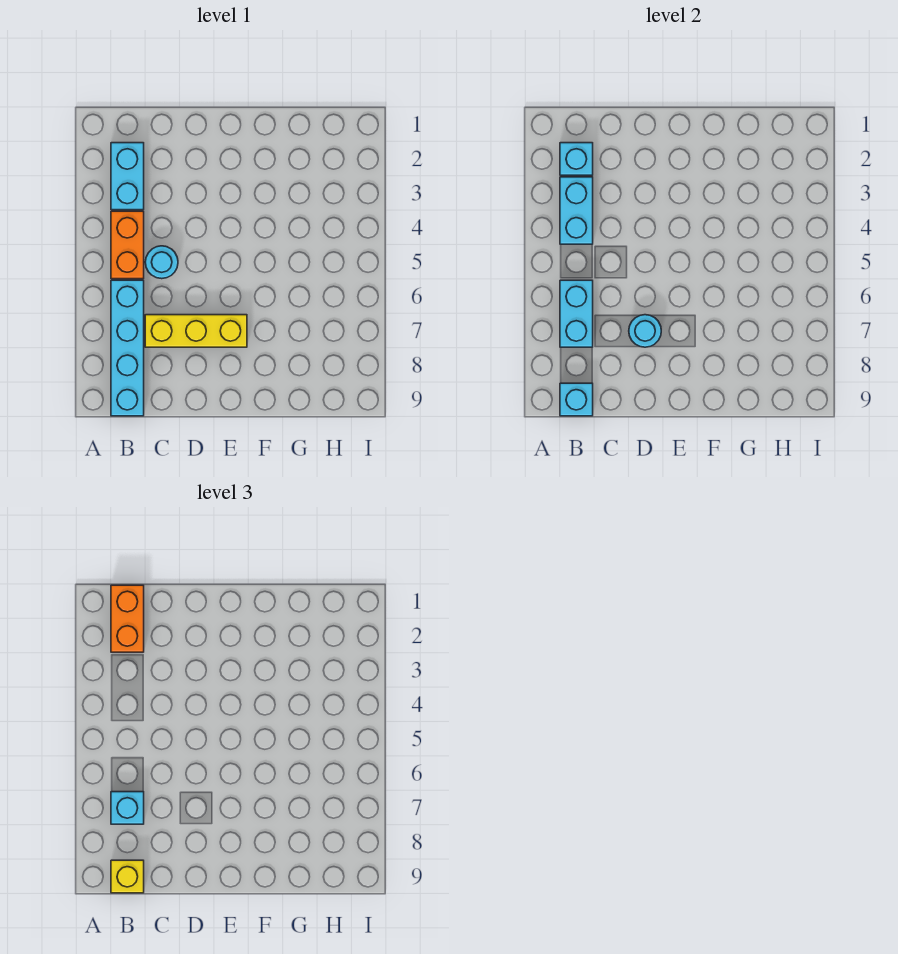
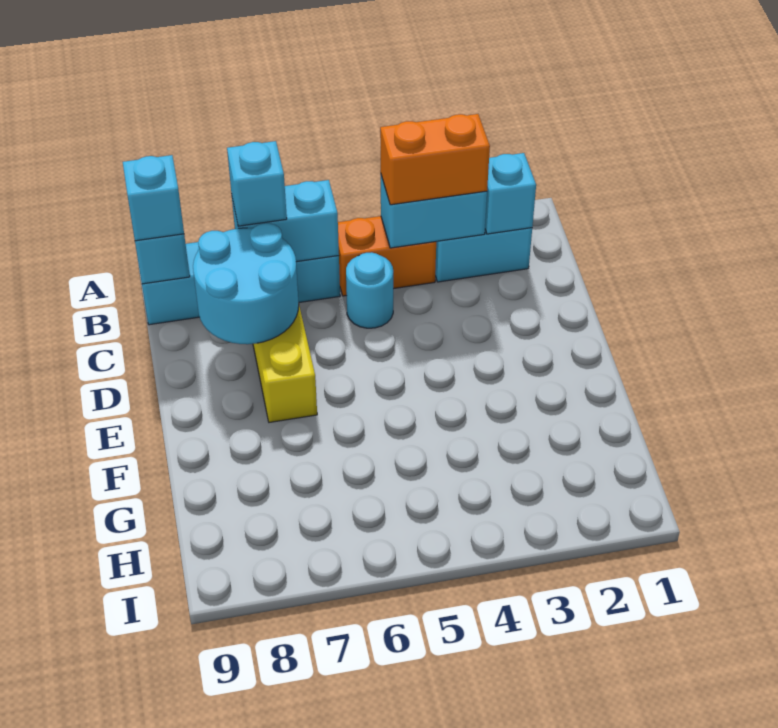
orange 1x2 brick [111,585,144,652] -> orange 1x2 brick moved to [380,114,490,205]
yellow 1x1 brick [111,860,144,893] -> cyan 1x1 brick [123,155,184,241]
cyan 1x1 round brick [629,315,661,347] -> cyan 2x2 round brick [193,223,299,344]

